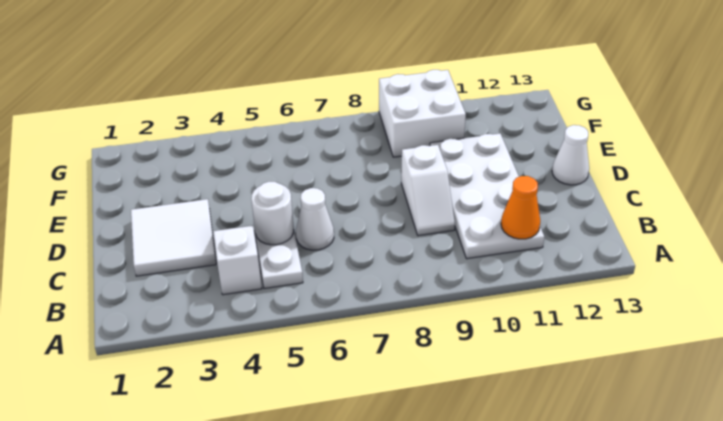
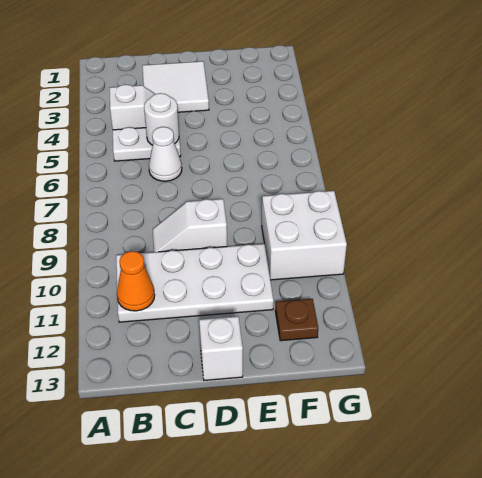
white 1x1 cone [552,125,589,185] -> white 1x1 brick [199,316,243,380]
none -> brown 1x1 plate [275,299,318,341]

